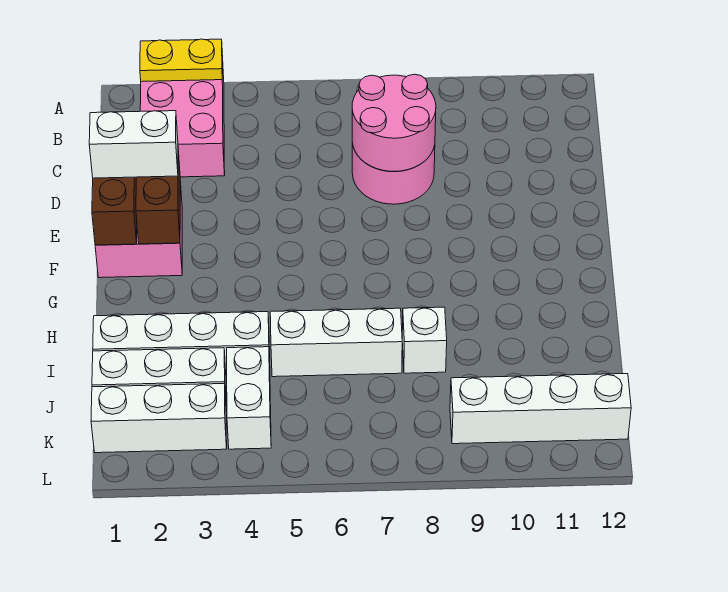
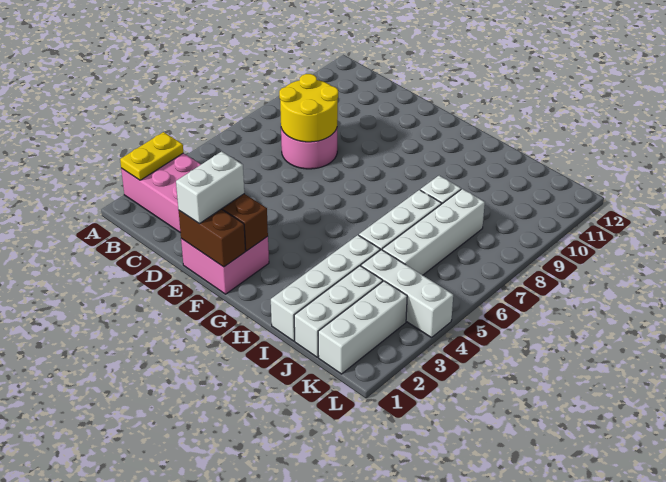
pink 2x2 round brick [352,74,436,171] -> yellow 2x2 round brick [279,74,338,142]
white 1x2 brick [227,347,271,449] -> white 1x3 brick [361,250,453,338]
white 1x4 brick [450,374,631,444] -> white 1x4 brick moved to [382,189,485,275]

